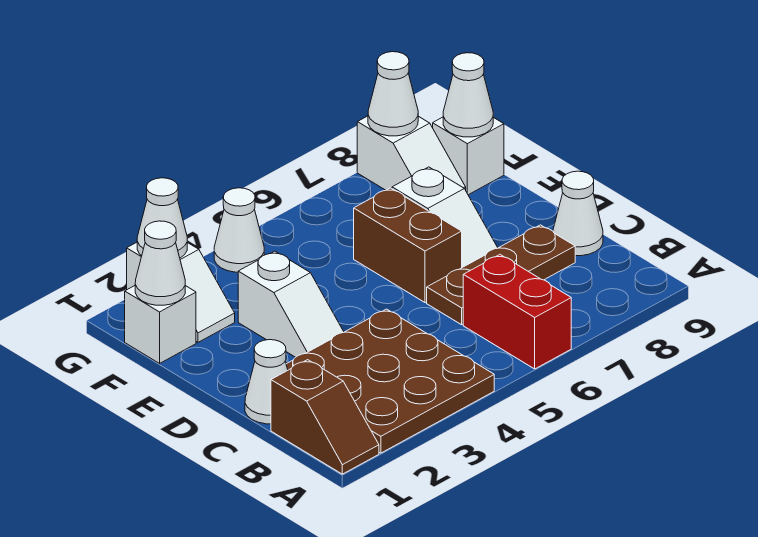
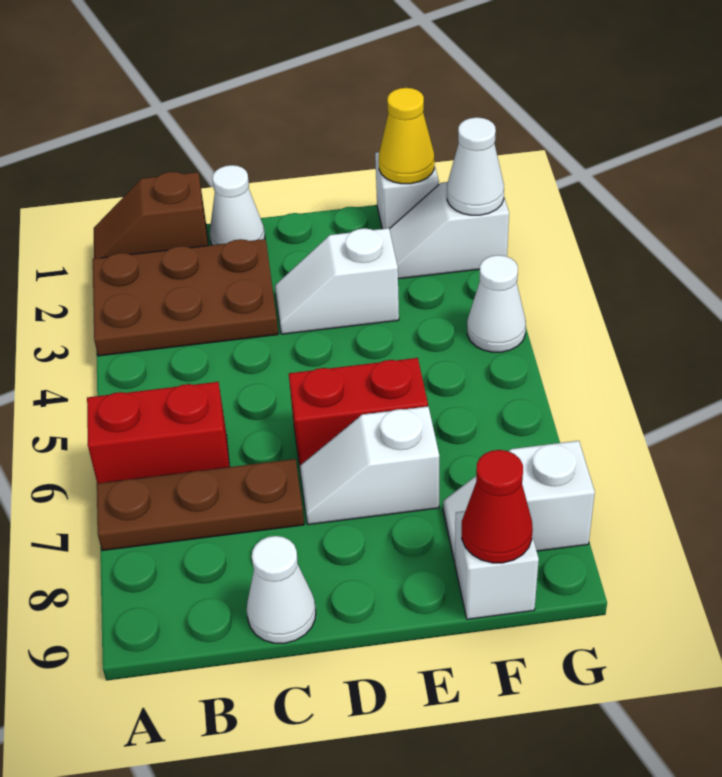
brown 3x3 plate [286,309,494,453] -> brown 2x3 plate [93,239,278,356]
brown 1x3 plate [427,225,575,325] -> brown 1x3 plate turned to [97,459,304,551]
brown 1x2 brick [354,188,462,303] -> red 1x2 brick [289,358,428,467]
white 1x1 cone [135,221,185,305] -> yellow 1x1 cone [379,88,434,184]
white 1x1 cone [443,53,493,137] -> red 1x1 cone [462,450,533,563]
white 1x1 cone [368,52,418,136] -> none

